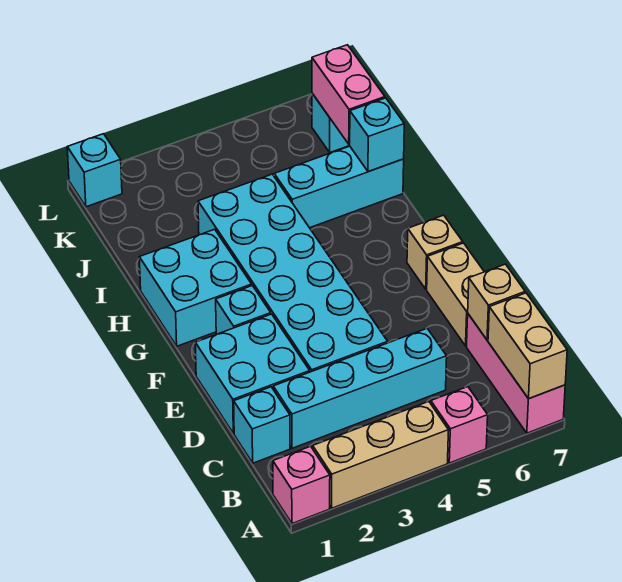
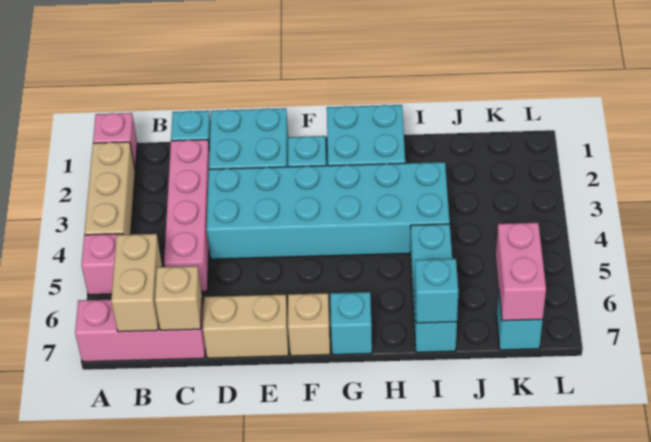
tan 1x2 brick [488,293,567,399] -> tan 1x2 brick turned to [111,234,162,332]
cyan 1x4 brick [273,328,447,448] -> pink 1x4 brick [164,140,210,292]
pink 1x2 brick [312,45,385,144] -> pink 1x2 brick turned to [496,223,546,321]
cyan 1x1 brick [67,134,122,207] -> cyan 1x1 brick moved to [330,292,372,355]

